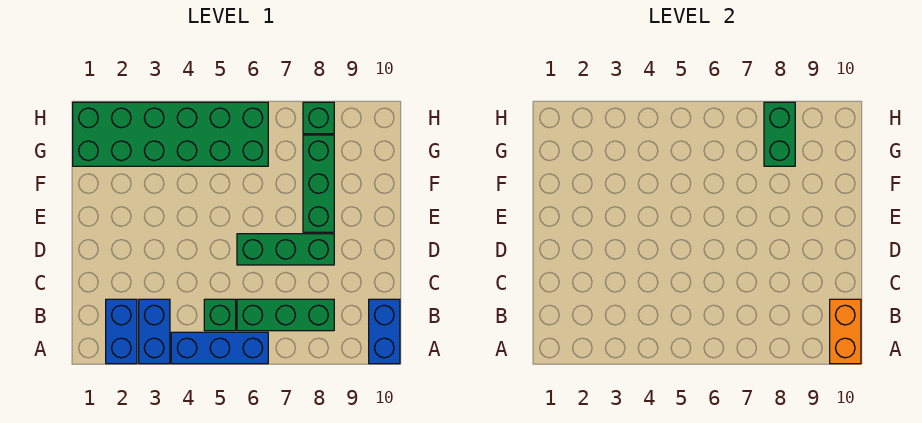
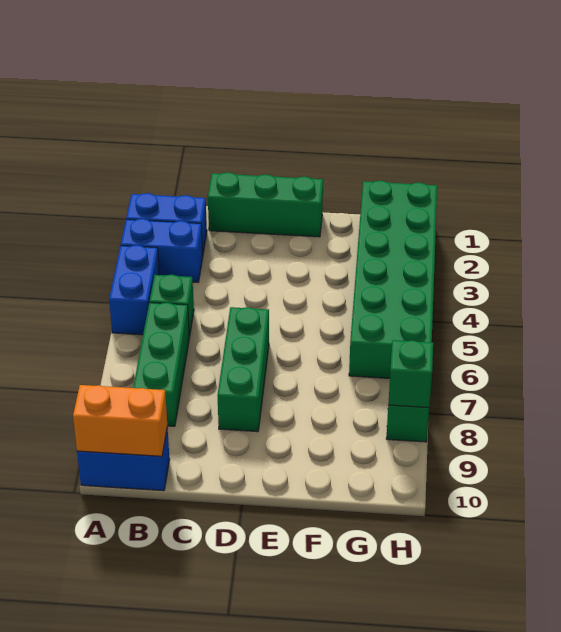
blue 1x3 brick [171,332,268,364] -> blue 1x2 brick [109,245,159,335]
green 1x3 brick [303,135,334,232] -> green 1x3 brick moved to [208,172,323,237]
green 1x2 brick [764,102,795,166] -> green 1x1 brick [388,340,433,408]

